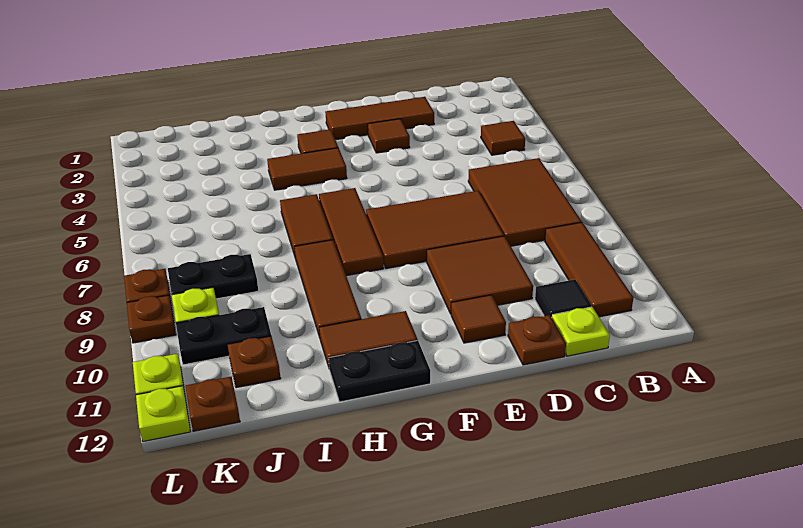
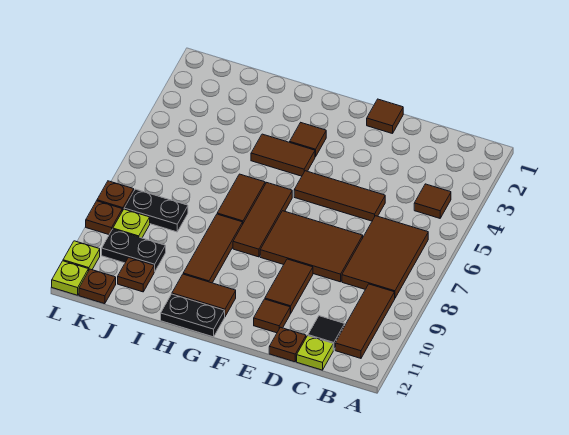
brown 1x3 tile [325,97,434,140] -> brown 1x3 tile moved to [294,171,385,221]
brown 2x2 tile [427,236,533,314] -> brown 1x2 tile [265,259,313,313]
brown 1x1 tile [368,119,410,153] -> brown 1x1 tile moved to [367,99,403,134]

